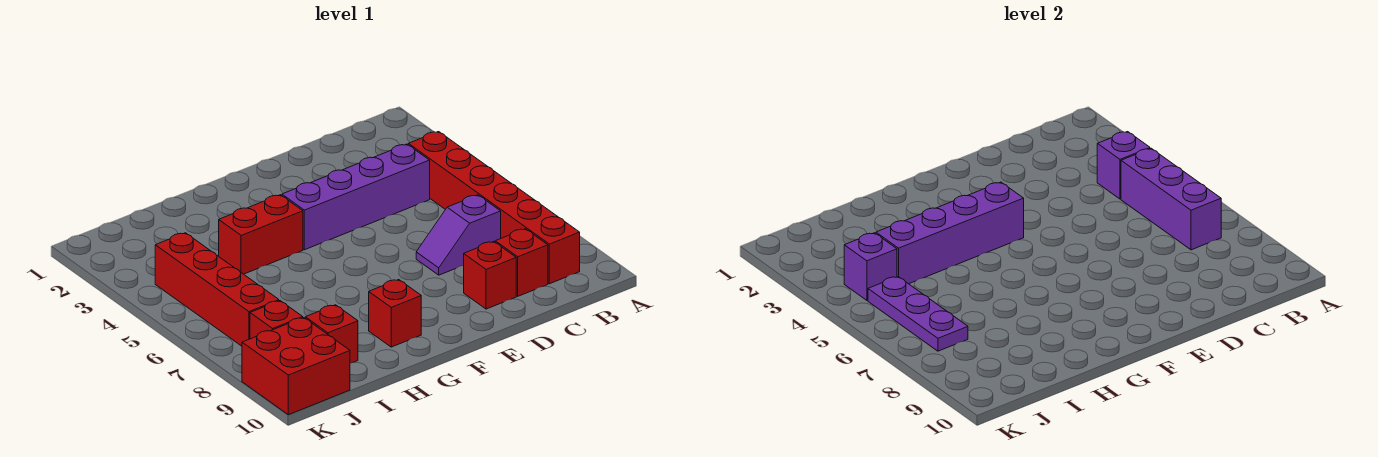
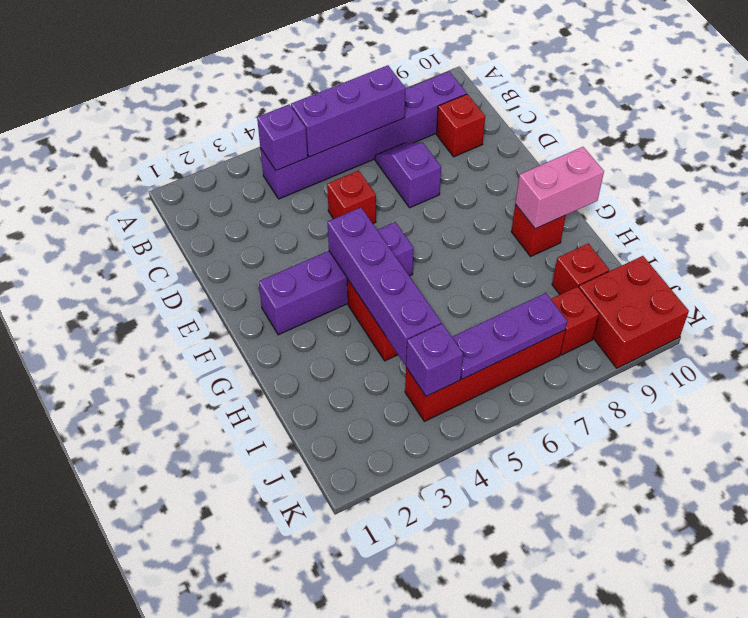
red 1x6 brick [408,132,580,284] -> purple 1x6 brick [260,71,467,199]
purple 1x4 brick [282,144,430,250] -> purple 1x4 brick turned to [259,222,414,335]
purple 1x2 slope [416,195,501,275] -> purple 1x2 slope turned to [375,143,441,208]
red 1x1 brick [463,241,516,309] -> red 1x1 brick moved to [327,170,376,224]
none -> pink 1x2 brick [515,147,604,229]

